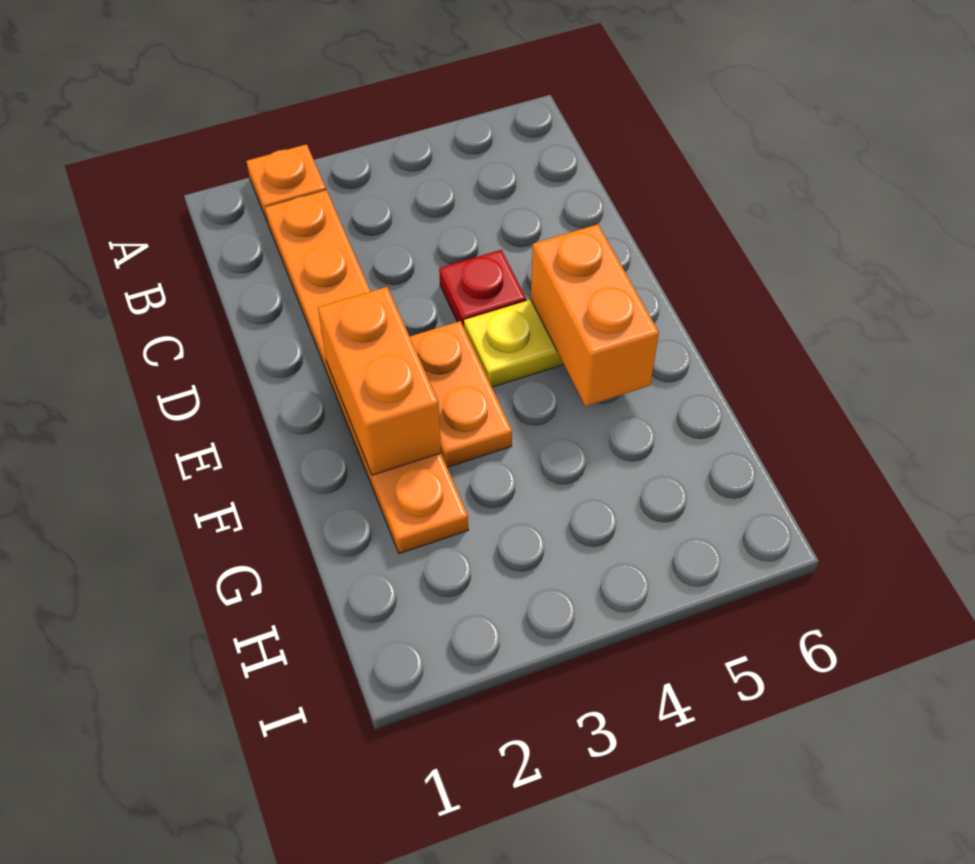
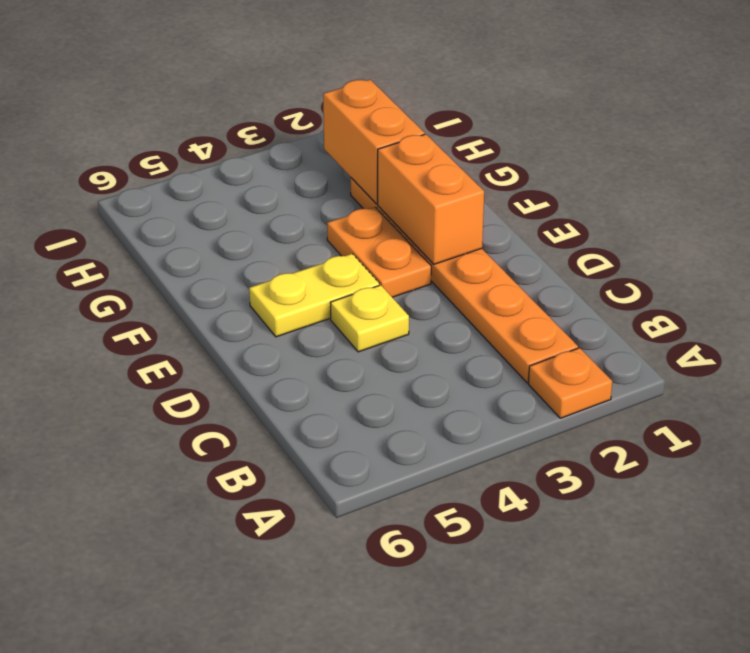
red 1x1 plate [439,250,526,327] -> yellow 1x1 plate [330,285,409,352]
orange 1x2 brick [531,224,659,406] -> orange 1x2 brick moved to [323,80,425,204]

